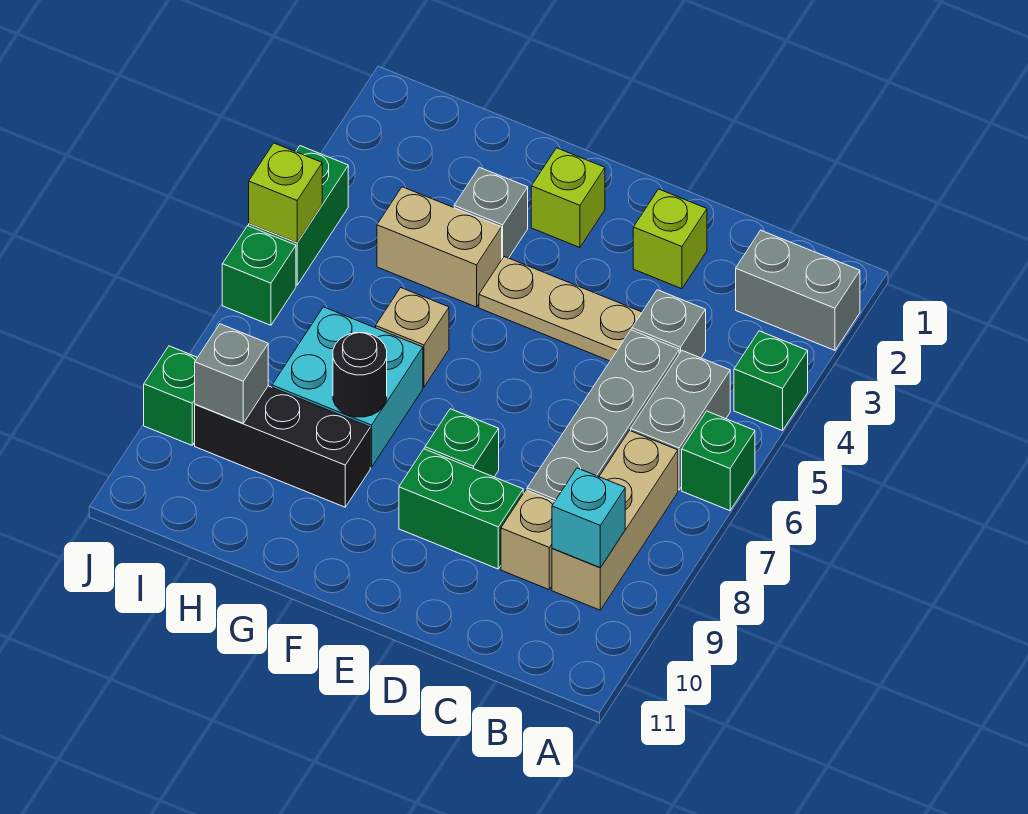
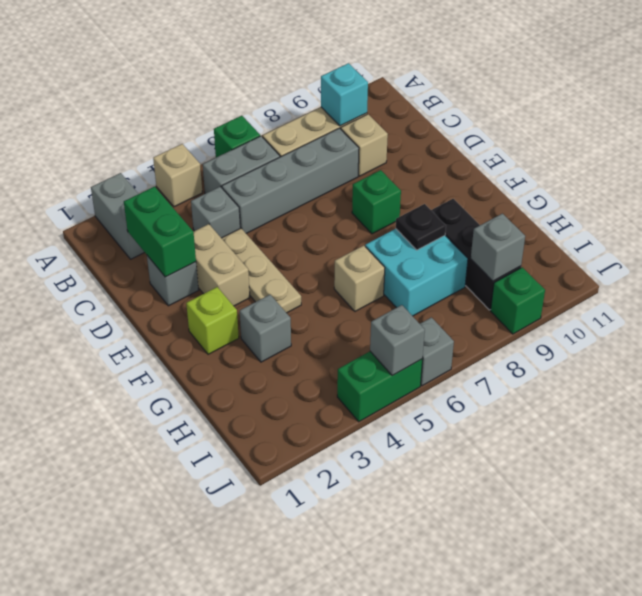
green 1x1 brick [734,331,808,431] -> tan 1x1 brick [153,144,202,207]
lime 1x1 brick [633,189,707,289] -> grey 1x1 brick [147,256,199,306]
green 1x2 brick [399,449,523,569] -> green 1x2 brick moved to [124,187,196,277]
tan 1x2 brick [377,187,502,307] -> tan 1x2 brick moved to [194,224,250,306]
black 1x1 round brick [333,333,387,417] -> black 1x1 plate [396,204,446,250]
lime 1x1 brick [249,143,322,243] -> grey 1x1 brick [370,305,425,376]
green 1x1 brick [222,226,296,325] -> grey 1x1 brick [420,317,454,386]

